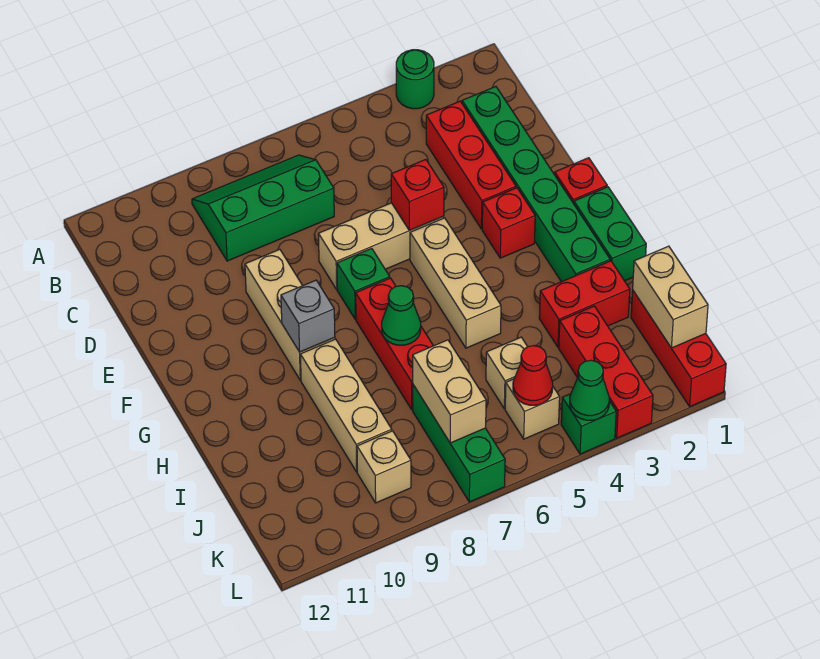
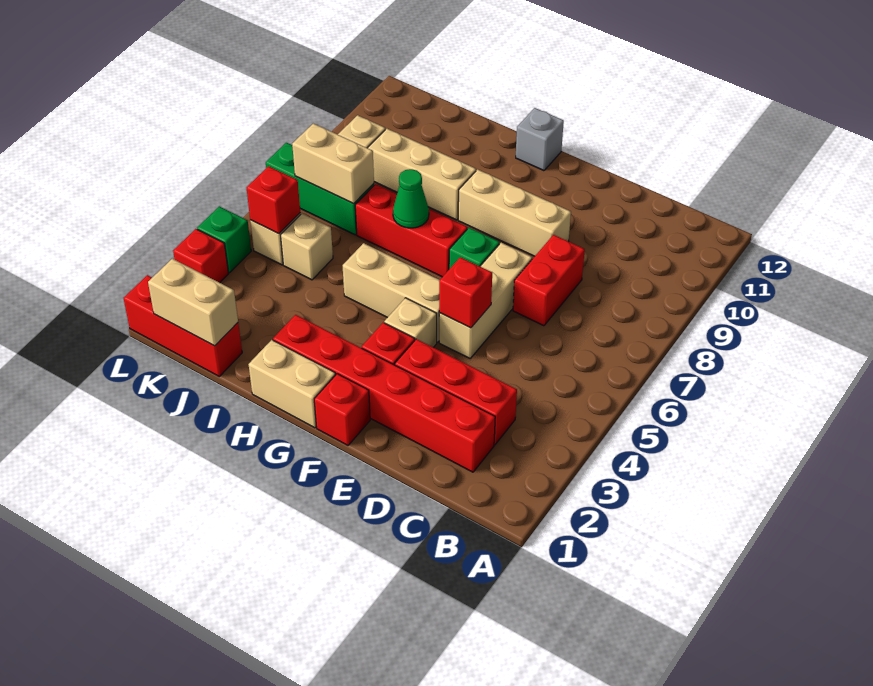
green 1x1 round brick [396,50,434,109] -> none
green 2x3 slope [192,155,334,261] -> none
green 1x6 brick [462,87,610,282] -> red 1x6 brick [273,315,495,472]
none -> tan 1x1 brick [384,298,437,347]
green 1x2 brick [574,187,646,281] -> tan 1x2 brick [248,340,336,428]
grey 1x1 brick [281,280,335,352] -> grey 1x1 brick moved to [516,108,564,171]
red 1x2 brick [539,261,630,347] -> red 1x2 brick moved to [513,235,585,326]
red 1x3 brick [559,306,653,438] -> red 1x1 brick [173,229,229,283]
red 1x1 cone [513,346,553,405] -> red 1x1 brick [247,166,300,234]
green 1x1 cone [570,360,609,420] -> none

